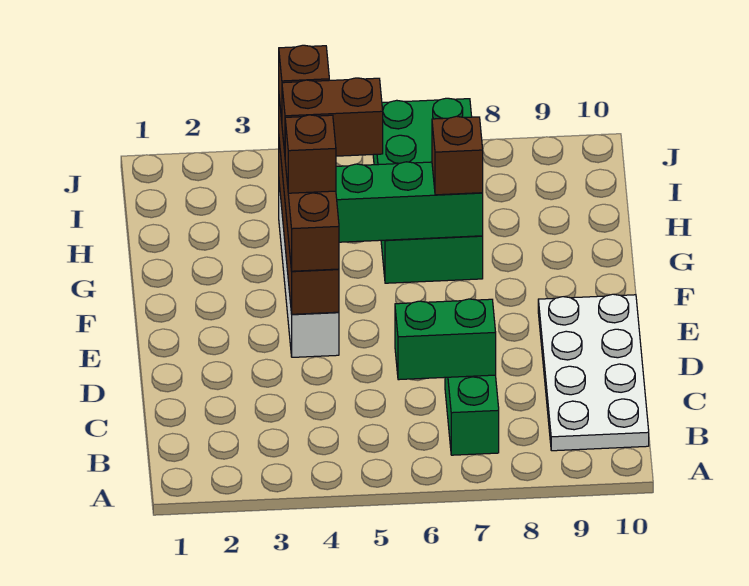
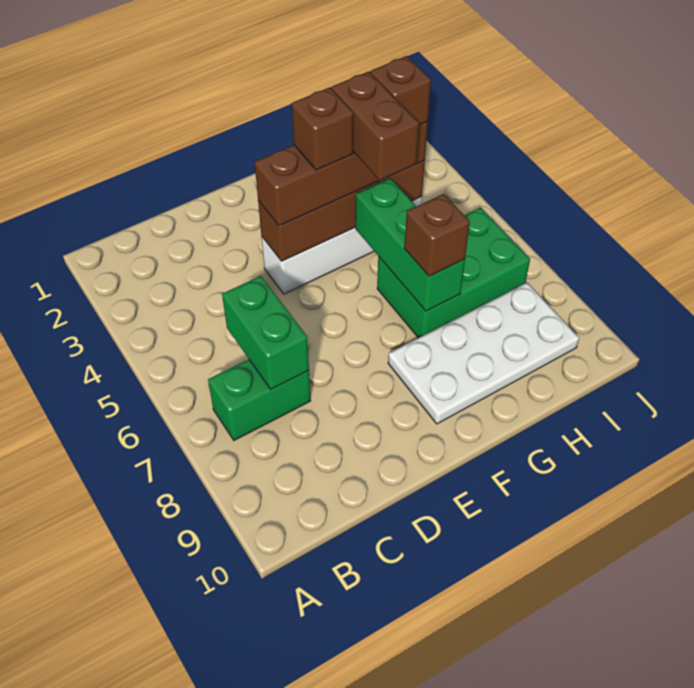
white 2x4 plate [538,294,649,451] -> white 2x4 plate moved to [388,283,579,424]
green 2x4 brick [373,98,483,283] -> green 2x3 brick [377,208,530,338]

